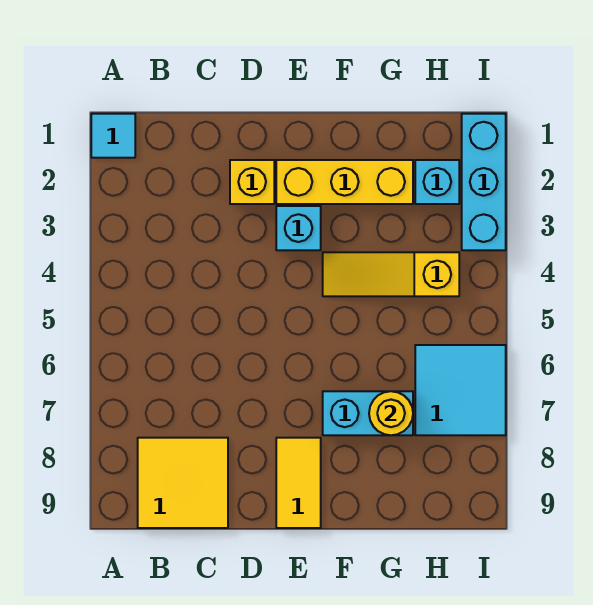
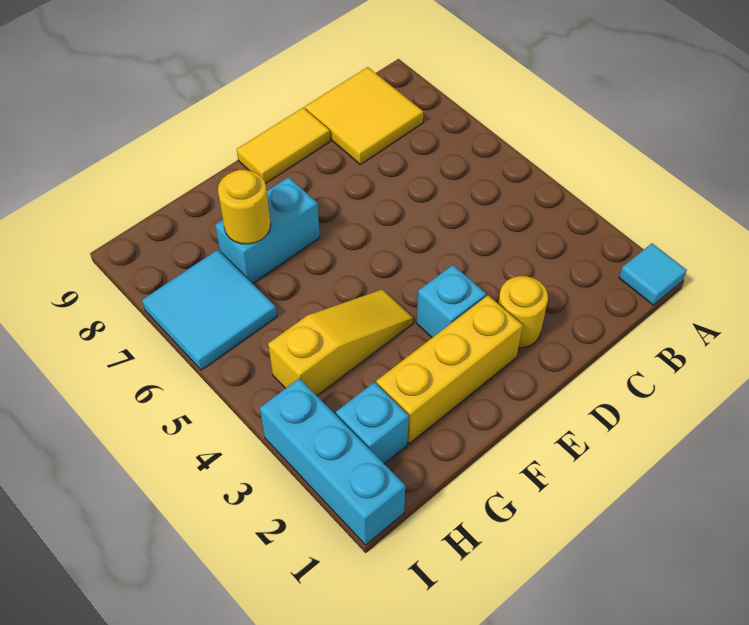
yellow 1x1 brick [230,160,274,204] -> yellow 1x1 round brick [498,276,548,348]
yellow 1x2 tile [276,438,321,528] -> yellow 1x2 tile turned to [237,108,330,183]

